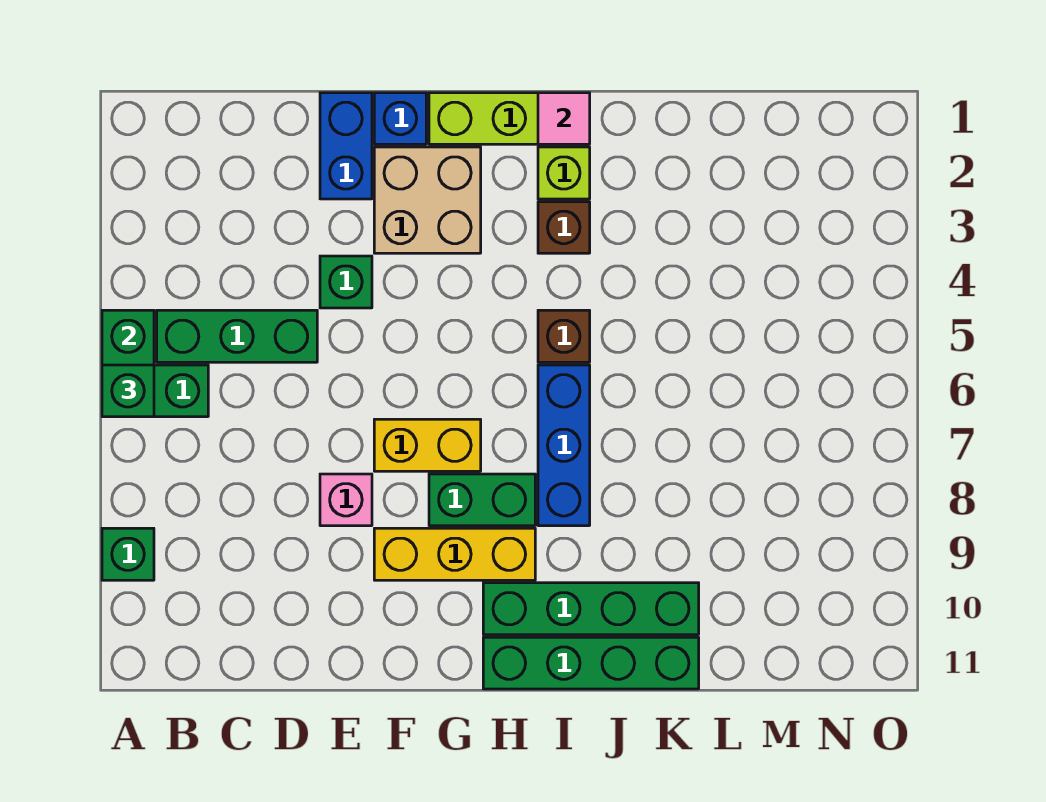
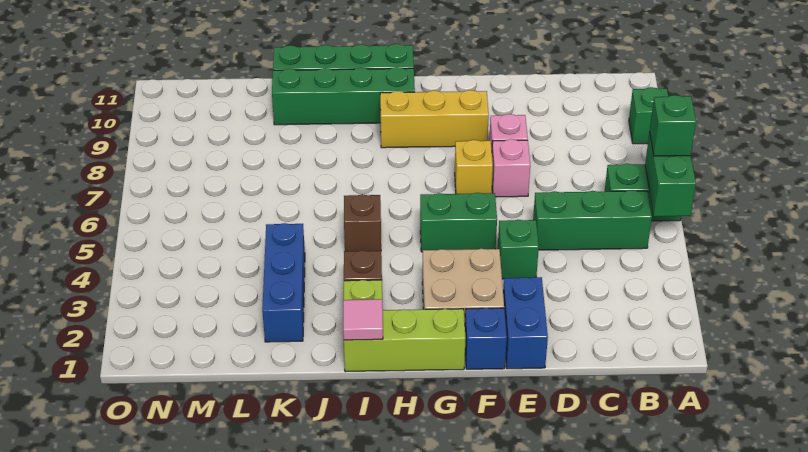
none -> pink 1x1 brick [492,139,530,197]
yellow 1x2 brick [374,419,481,471] -> yellow 1x1 brick [455,140,493,194]
green 1x2 brick [429,474,535,526] -> green 1x2 brick moved to [420,193,497,252]
blue 1x3 brick [538,365,590,526] -> blue 1x3 brick moved to [262,223,305,342]

